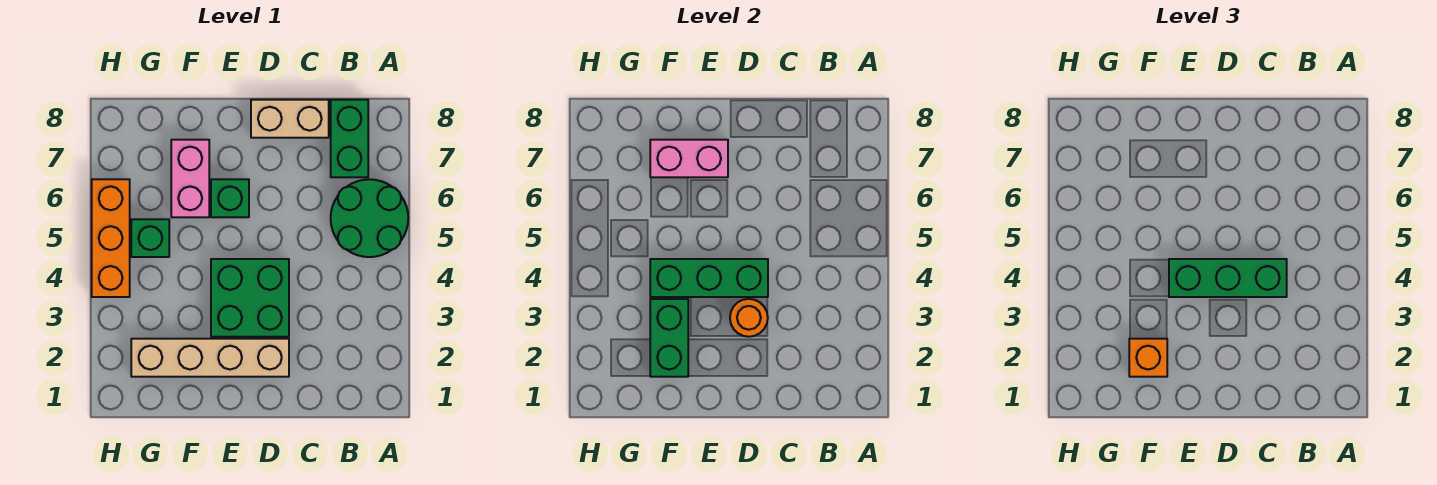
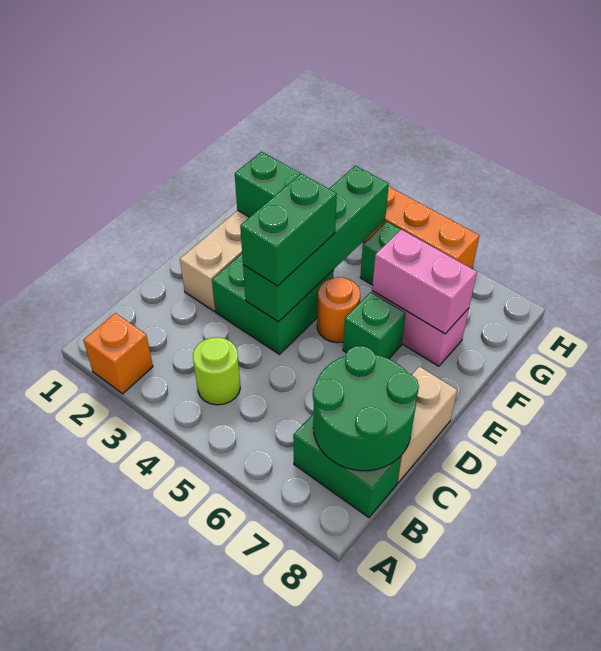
green 2x2 round brick [331,179,408,257] -> green 2x2 round brick moved to [313,346,419,471]
none -> lime 1x1 round brick [193,337,240,405]
green 1x3 brick [1169,259,1287,297] -> green 1x2 brick [240,174,337,286]
orange 1x1 round brick [730,299,768,337] -> orange 1x1 round brick moved to [317,277,360,343]
green 1x3 brick [650,259,768,297] -> green 1x4 brick [243,166,389,322]
pink 1x2 brick [650,140,728,177] -> pink 1x2 brick turned to [372,229,477,334]
orange 1x1 brick [1129,339,1167,377] -> orange 1x1 brick moved to [83,313,153,394]

